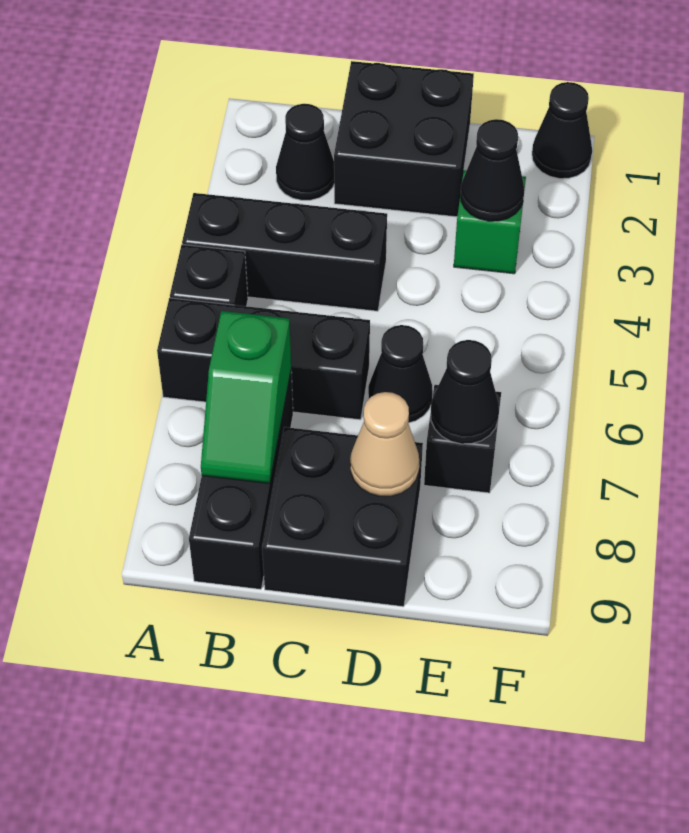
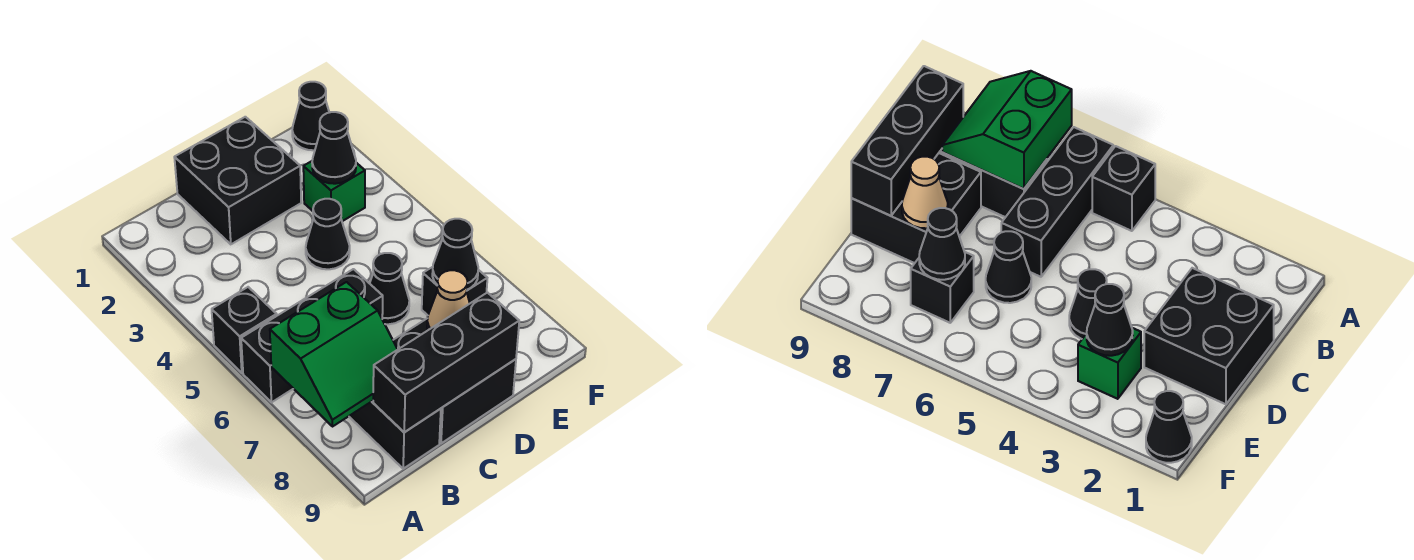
black 1x3 brick [182,193,387,311] -> black 1x3 brick moved to [373,293,519,432]
black 1x1 cone [276,104,334,200] -> black 1x1 cone moved to [306,199,350,269]
green 1x2 slope [201,311,291,484] -> green 2x2 slope [270,282,398,427]

